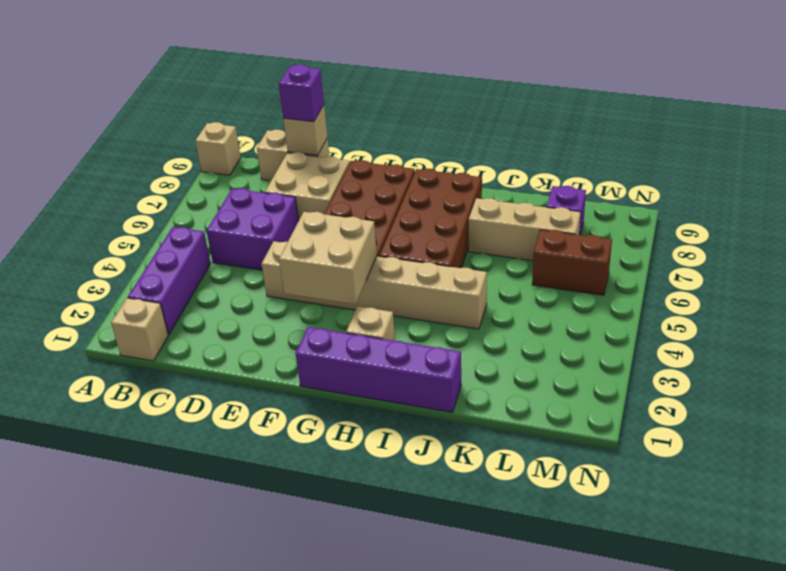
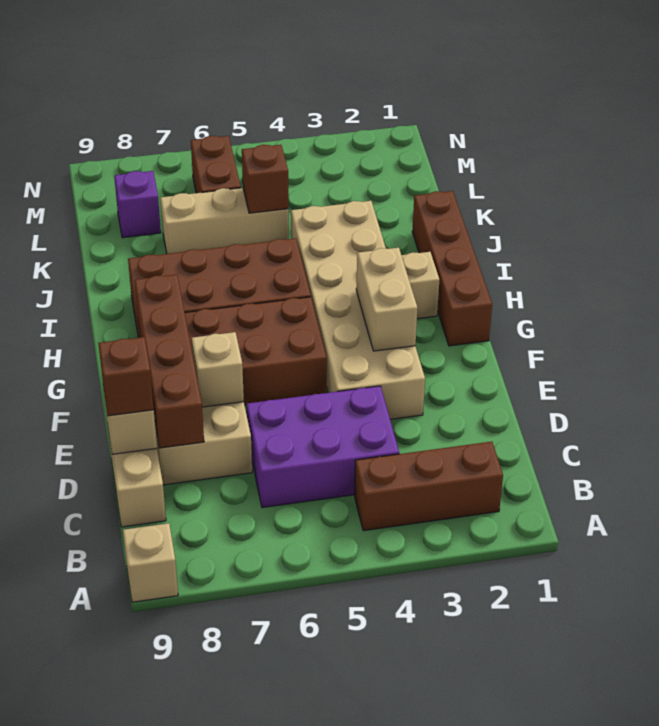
tan 1x1 brick [111,298,168,361] -> tan 1x1 brick moved to [192,332,244,407]
purple 1x3 brick [128,227,211,335] -> brown 1x3 brick [354,442,503,531]
purple 2x2 brick [207,188,299,270] -> purple 2x3 brick [246,386,399,508]
none -> brown 1x4 brick [134,275,204,448]
purple 1x1 brick [279,65,324,122] -> brown 1x1 brick [98,337,154,416]
tan 1x6 brick [262,241,487,329] -> tan 2x6 brick [291,201,425,419]
tan 2x2 brick [279,212,377,304] -> tan 1x2 brick [356,248,417,351]
purple 1x4 brick [296,327,461,412] -> brown 1x4 brick [412,191,492,346]
tan 1x3 brick [469,198,581,261] -> tan 1x3 brick turned to [160,188,289,254]
none -> brown 1x1 brick [242,145,289,213]

